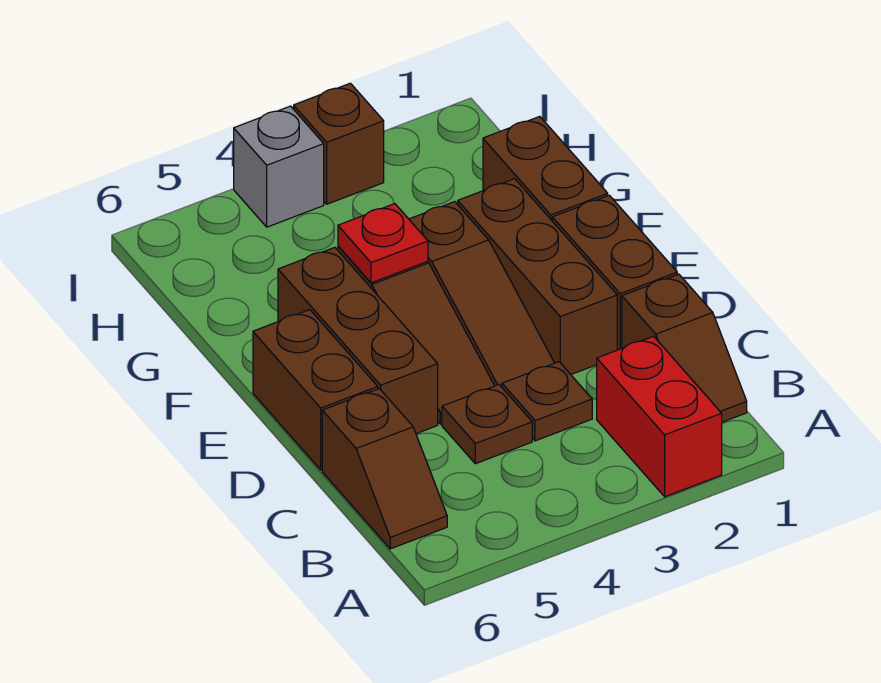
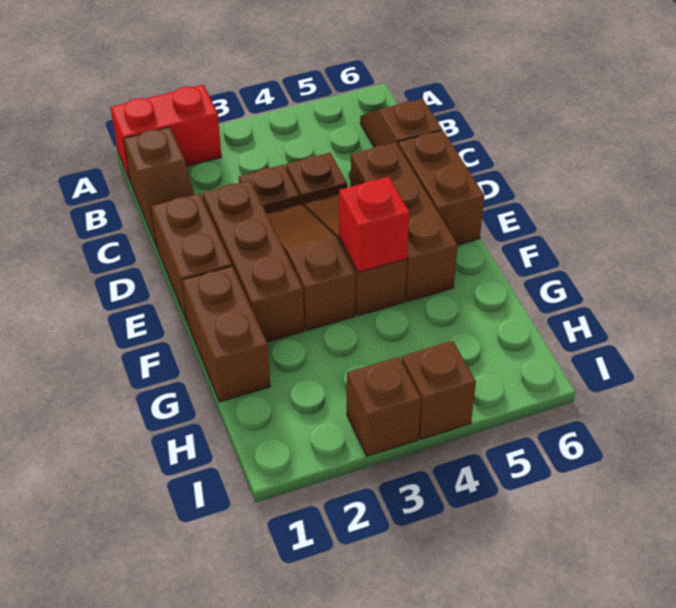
red 1x2 brick [597,336,722,497] -> red 1x2 brick turned to [111,85,221,180]
brown 1x2 slope [622,274,747,422] -> brown 1x2 slope turned to [124,127,194,247]
red 1x1 plate [338,204,428,283] -> red 1x1 brick [339,177,410,272]
grey 1x1 brick [234,106,324,227] -> brown 1x1 brick [402,341,476,439]

